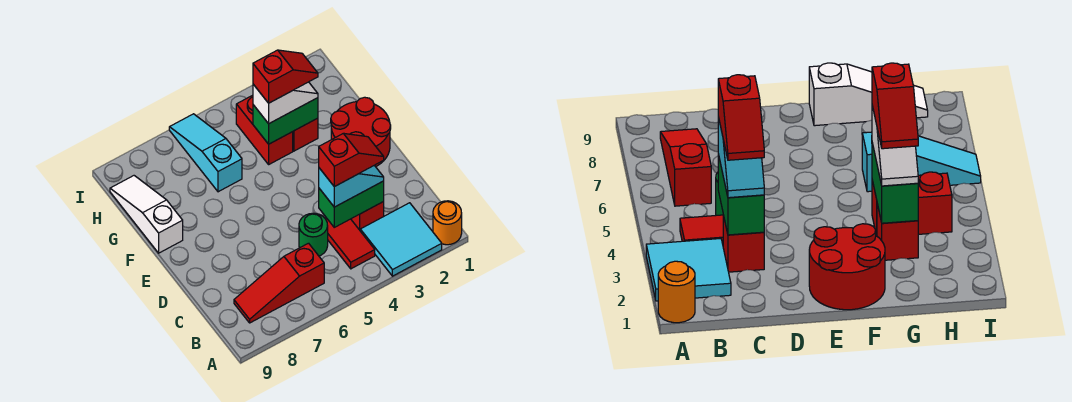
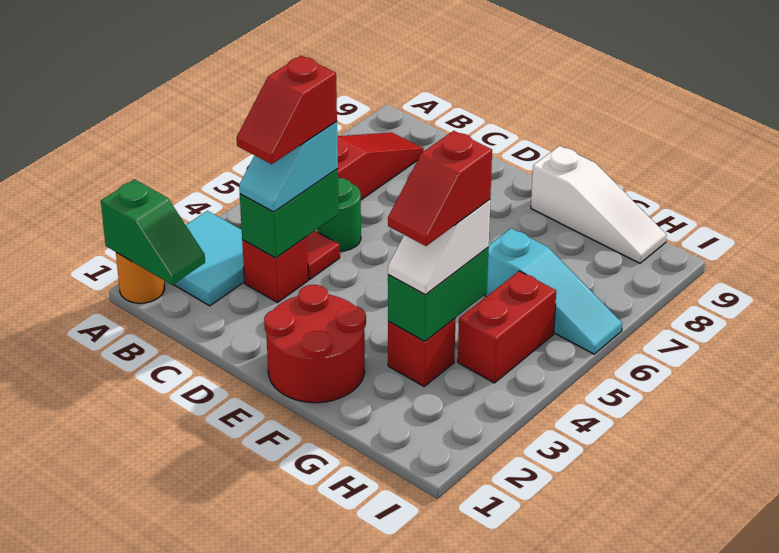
none -> green 1x2 slope [101,179,205,285]
red 1x2 brick [236,95,293,164] -> red 1x2 brick turned to [458,271,556,383]

